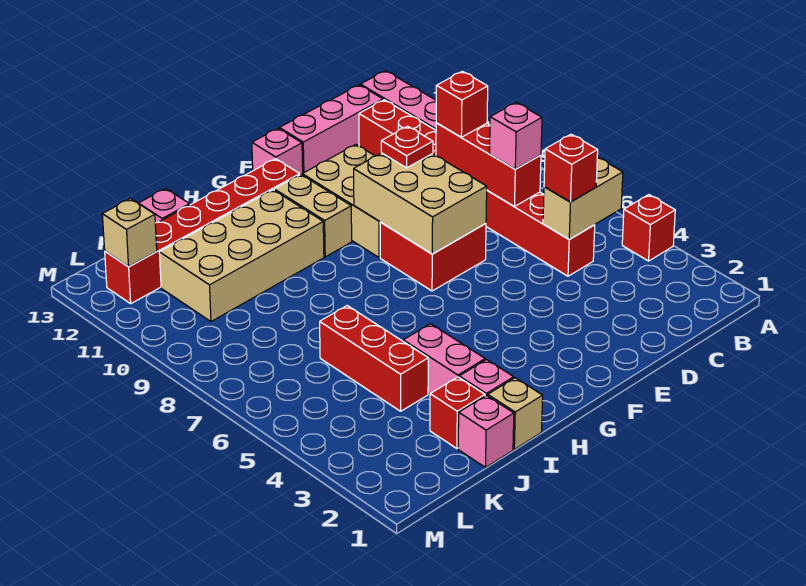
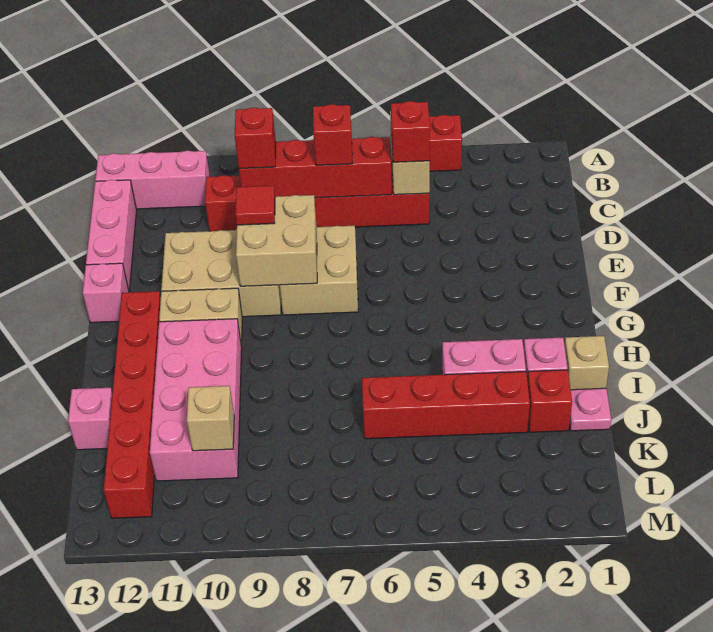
red 1x8 brick [359,100,595,276] -> red 1x6 brick [205,169,429,231]
red 1x3 brick [436,123,541,206] -> red 1x4 brick [239,137,392,198]
pink 1x1 brick [490,103,542,169] -> red 1x1 brick [313,104,352,165]
red 2x2 brick [380,222,486,291] -> tan 2x2 brick [280,226,358,315]
tan 2x3 brick [354,153,487,254] -> tan 2x2 brick [236,195,317,286]
red 1x1 plate [381,126,433,168] -> red 1x1 tile [236,186,275,225]
tan 2x4 brick [159,190,324,321] -> pink 2x4 brick [150,319,242,481]
pink 1x1 brick [458,395,514,467] -> pink 1x1 plate [570,388,611,431]
red 1x3 brick [320,306,428,411] -> red 1x4 brick [362,371,530,439]
tan 1x1 brick [102,199,157,267] -> tan 1x1 brick moved to [187,386,234,451]

